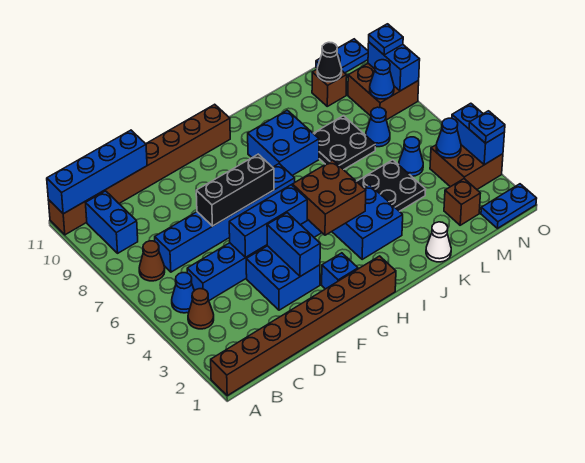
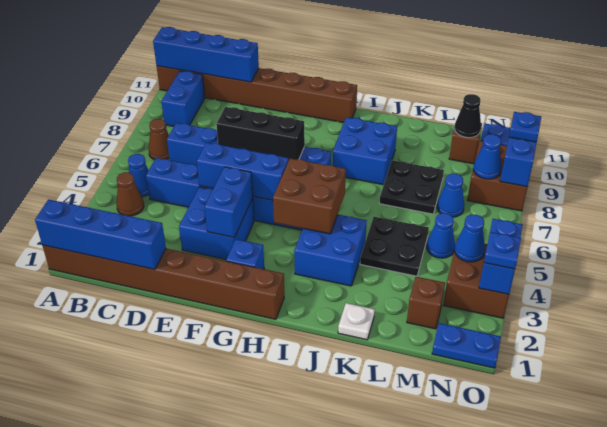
none -> blue 1x4 brick [35,199,166,269]
white 1x1 cone [426,222,451,262] -> white 1x1 plate [338,303,375,340]

